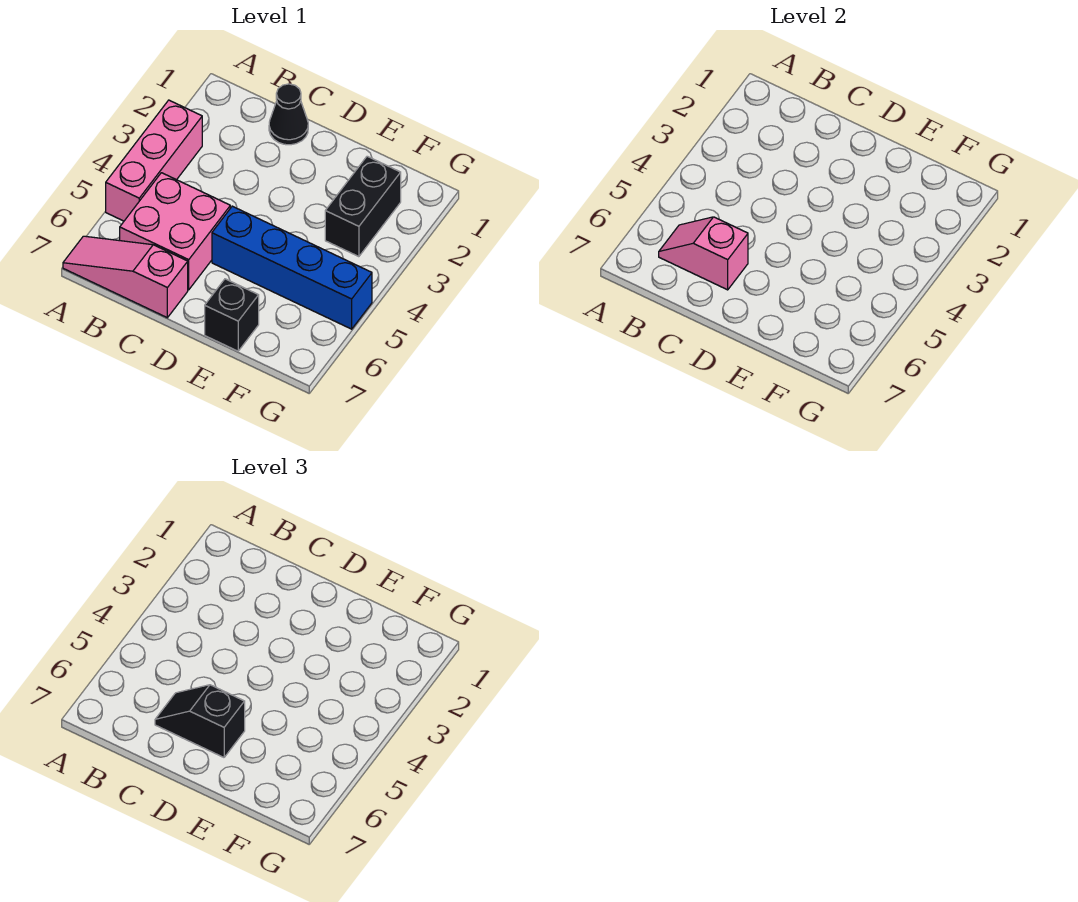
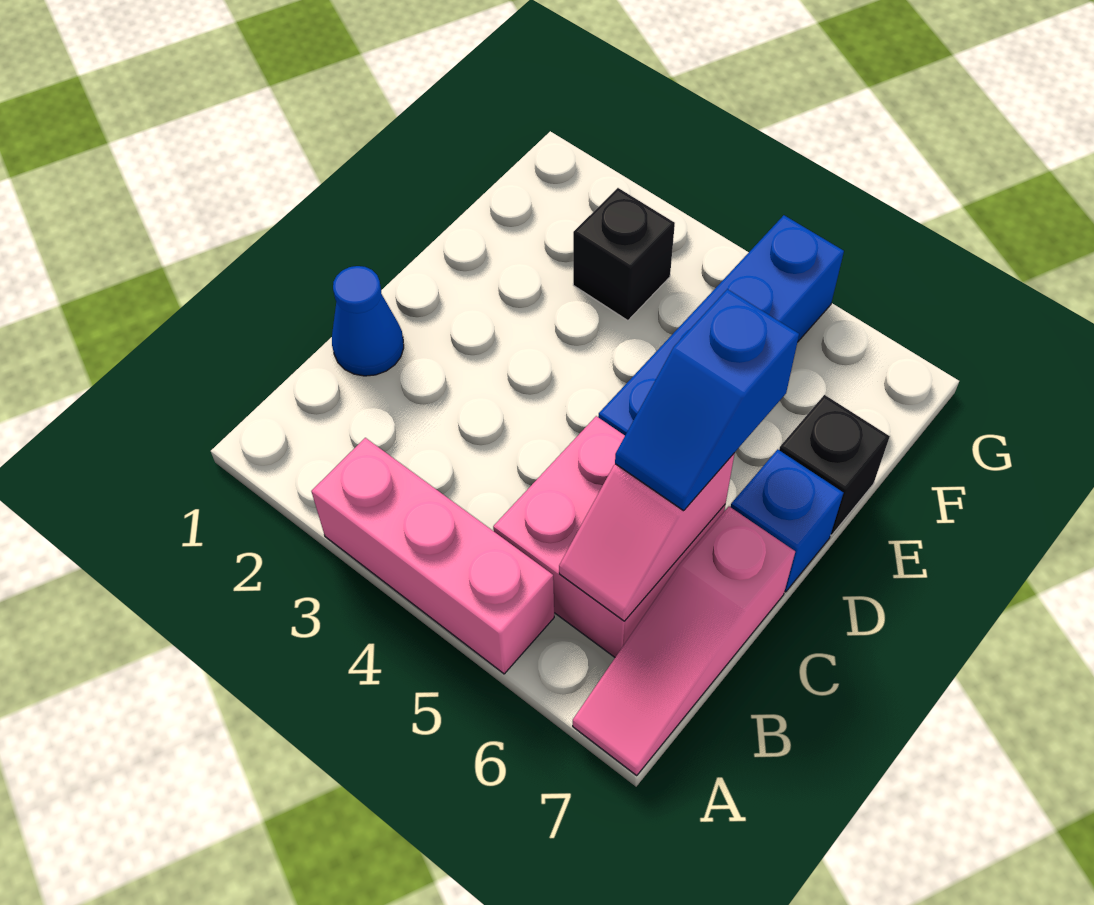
black 1x1 cone [269,84,308,145] -> blue 1x1 cone [332,266,404,376]
black 1x2 slope [155,685,245,757] -> blue 1x2 slope [615,289,799,511]
none -> blue 1x1 brick [731,450,843,592]
black 1x2 brick [325,156,401,257] -> black 1x1 brick [573,188,675,321]

